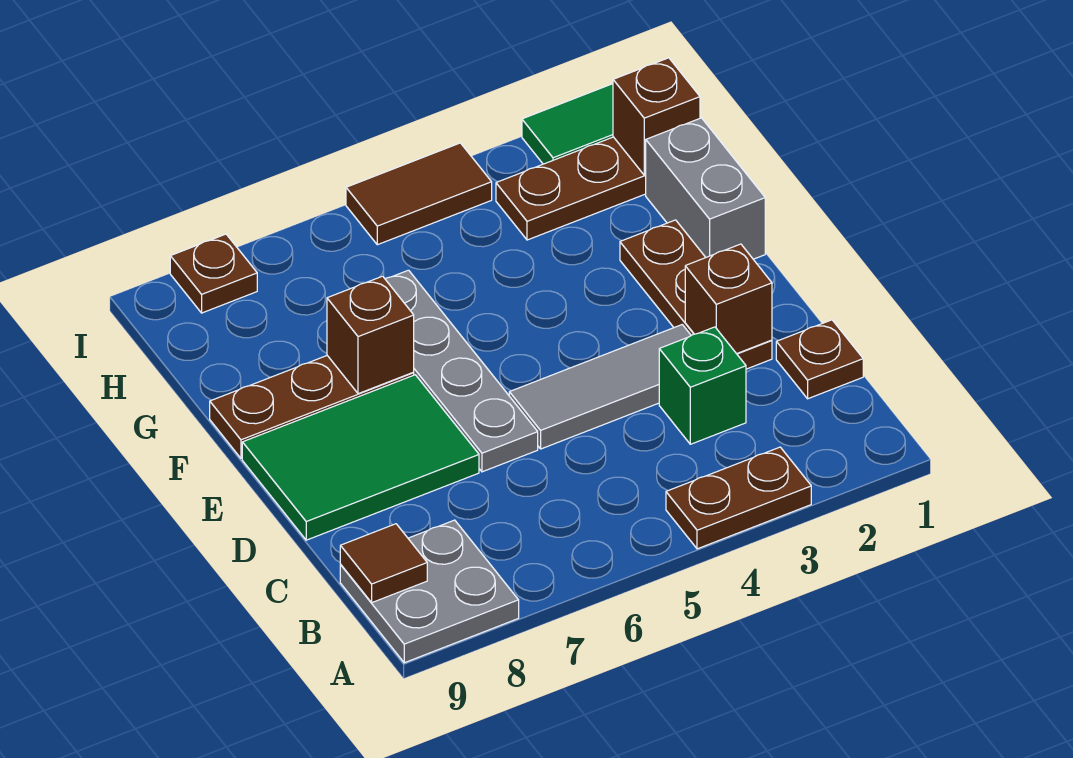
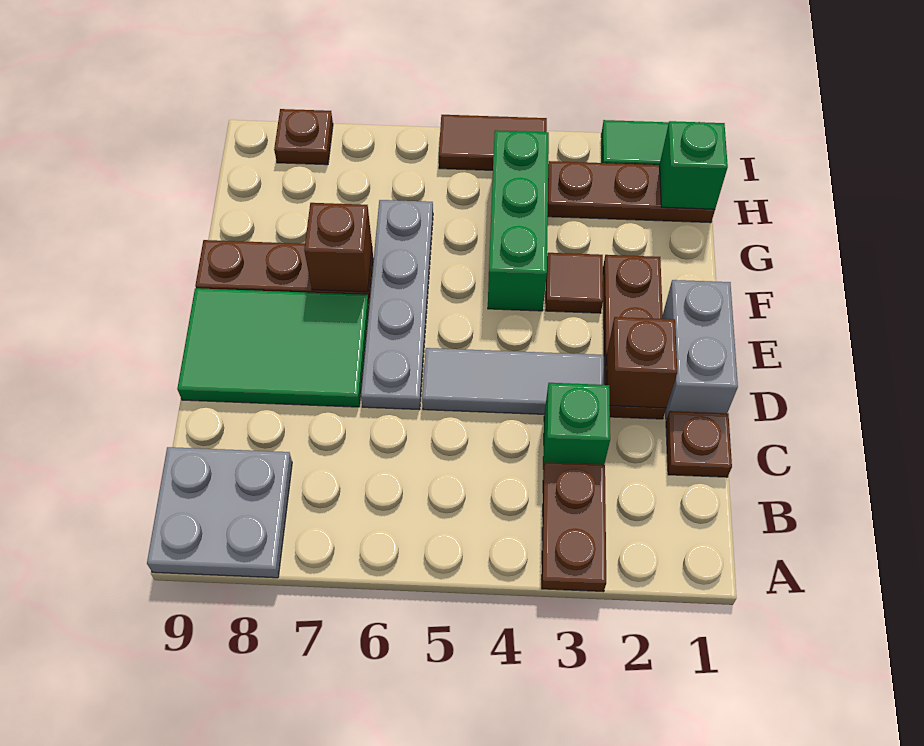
brown 1x2 plate [666,447,811,549] -> brown 1x2 plate turned to [542,462,606,592]
brown 1x1 tile [340,524,427,602] -> brown 1x1 tile moved to [546,253,603,313]
grey 1x2 brick [646,118,765,259] -> grey 1x2 brick moved to [663,280,738,419]
none -> green 1x3 brick [488,130,549,311]
brown 1x1 brick [613,58,700,175] -> green 1x1 brick [660,121,728,209]

